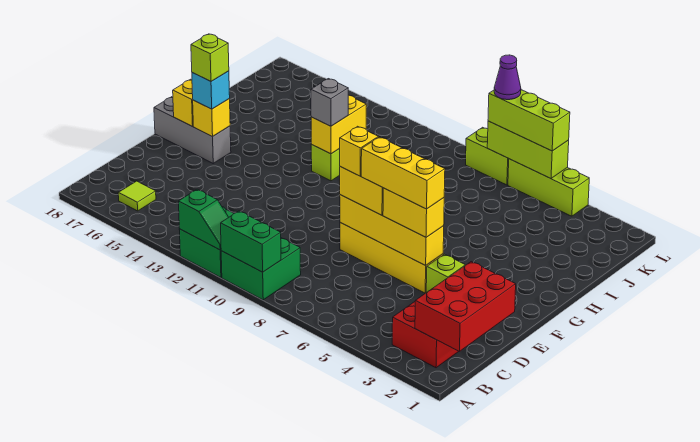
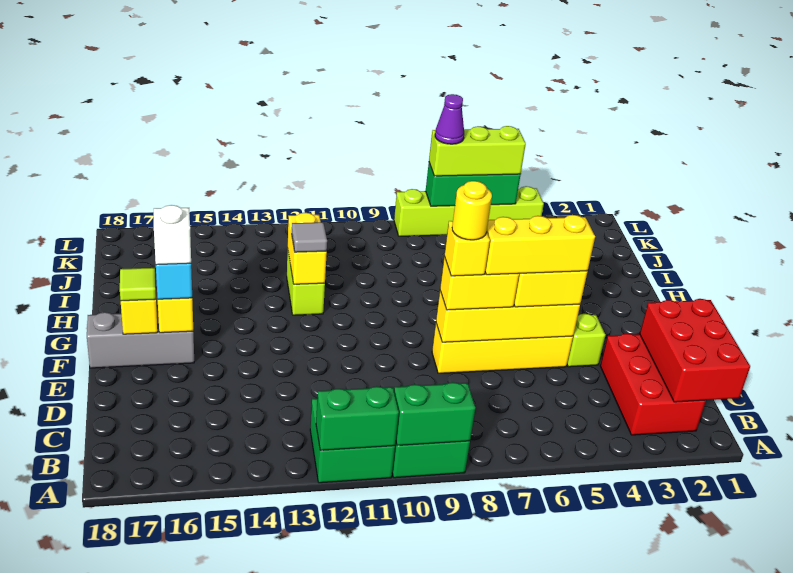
green 1x2 slope [179,189,229,250] -> green 1x2 brick [316,386,399,450]
lime 1x1 tile [118,181,156,211] -> lime 1x1 tile moved to [120,268,156,301]
none -> yellow 1x1 round brick [452,181,492,240]
lime 1x1 brick [191,34,229,81] -> white 1x1 brick [154,205,191,265]
grey 1x1 brick [311,79,348,126] -> grey 1x1 tile [292,222,327,252]
lime 1x3 brick [487,121,569,179] -> green 1x3 brick [426,163,521,206]

